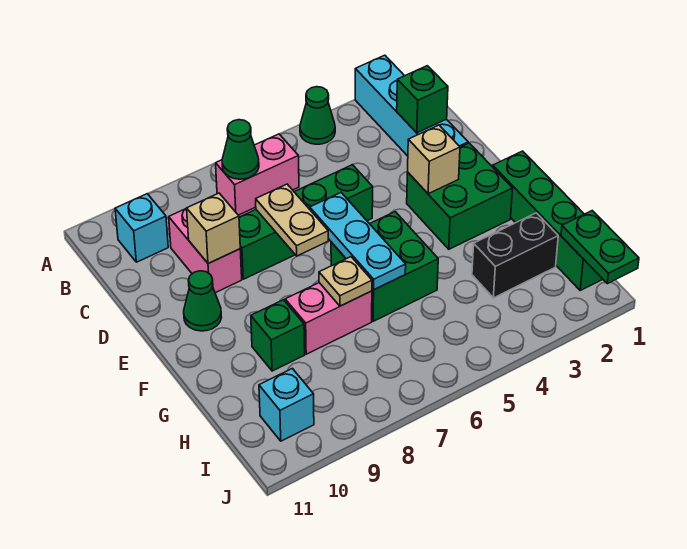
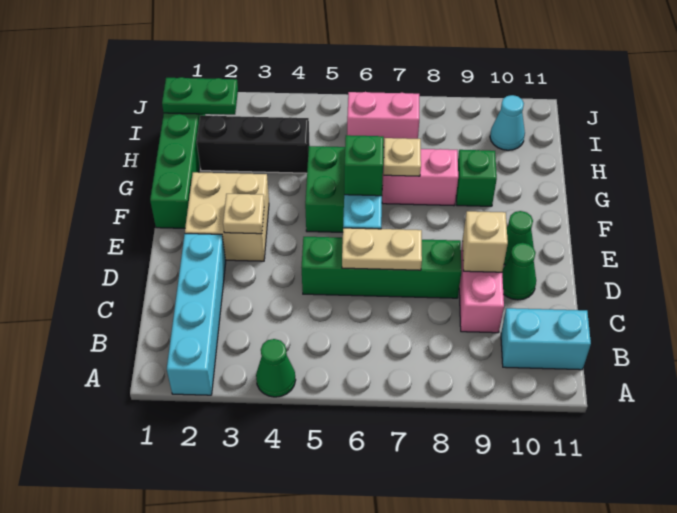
pink 1x2 brick [216,134,299,215] -> pink 1x2 brick moved to [347,92,419,147]
green 1x1 cone [222,120,259,179] -> green 1x1 cone moved to [502,243,536,300]
cyan 1x1 brick [115,194,168,262] -> cyan 1x2 brick [501,308,591,370]
green 1x1 brick [397,66,448,133] -> green 1x1 brick moved to [344,135,384,196]
tan 1x2 plate [256,184,328,256] -> tan 1x2 plate turned to [342,228,422,270]
green 2x2 brick [407,143,513,249] -> tan 2x2 brick [185,172,269,261]
tan 1x1 brick [408,125,460,194] -> tan 1x1 plate [223,194,264,234]
black 1x2 brick [472,213,558,298] -> black 1x3 brick [197,116,310,173]
green 1x2 plate [561,211,639,284] -> green 1x2 plate turned to [162,77,238,115]
cyan 1x1 brick [259,368,314,441] -> cyan 1x1 cone [490,95,525,150]

